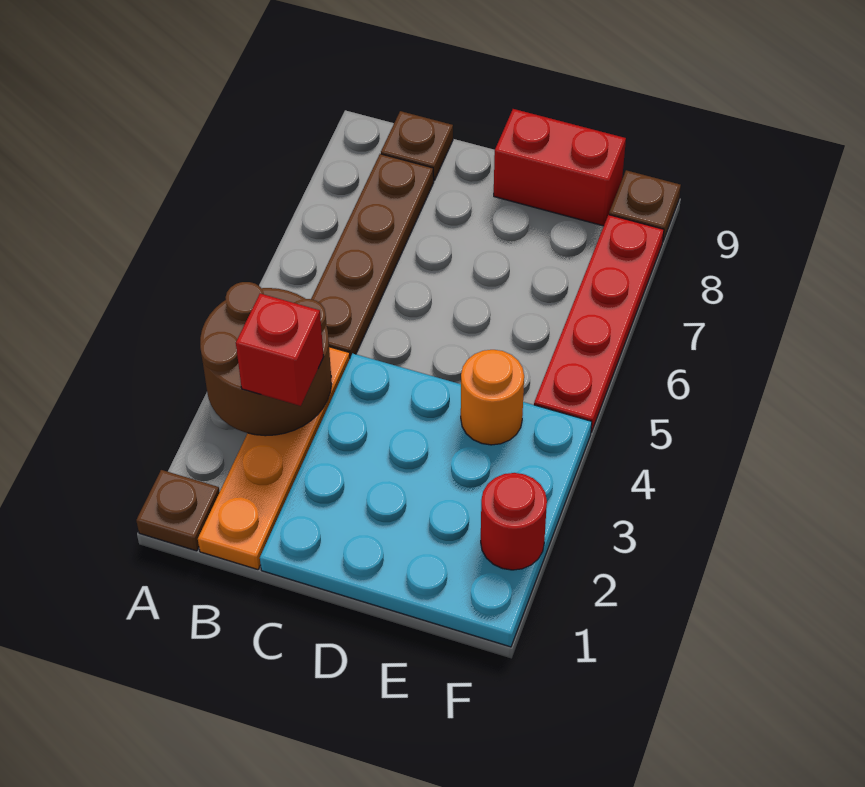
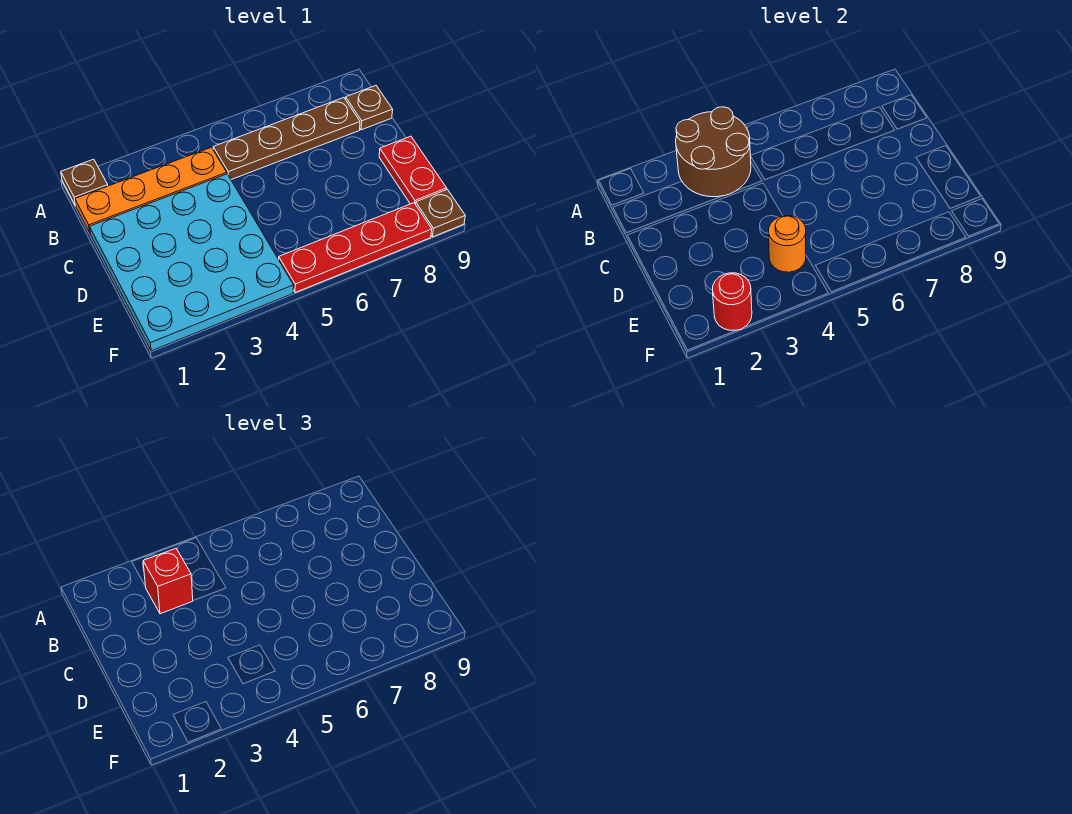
red 1x2 brick [494,109,626,226] -> red 1x2 plate [379,136,447,204]

